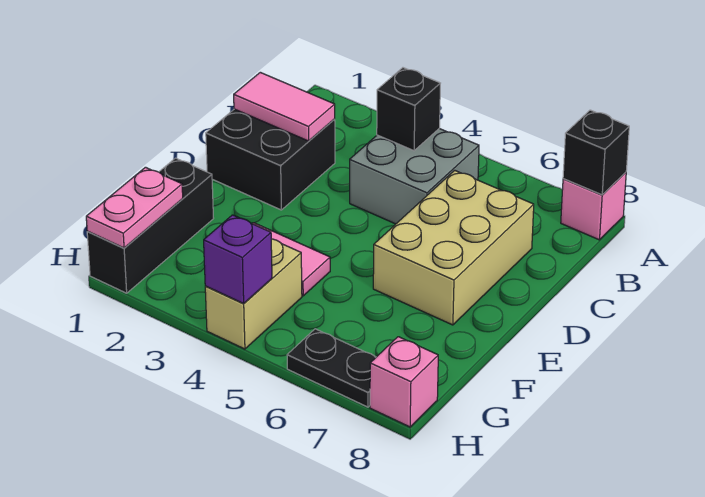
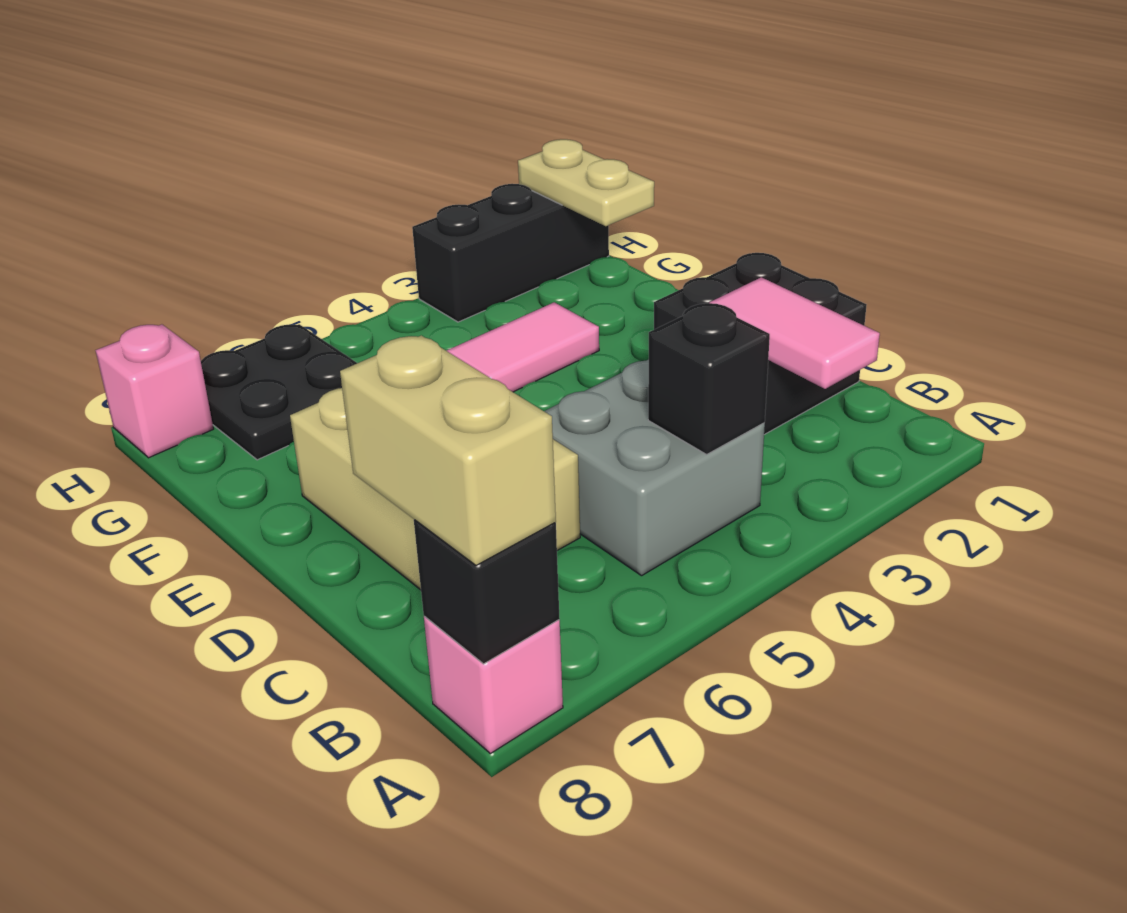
pink 1x2 tile [234,72,335,141] -> pink 1x2 tile turned to [710,277,880,389]
black 1x3 brick [87,158,214,293] -> black 1x3 brick turned to [412,184,609,322]
pink 1x2 plate [86,167,183,248] -> tan 1x2 plate [518,139,654,226]
tan 1x2 brick [205,239,302,349] -> tan 1x2 brick moved to [340,335,556,565]
purple 1x1 brick [204,215,272,303] -> none
black 1x2 plate [287,329,376,407] -> black 2x2 plate [201,324,357,460]

